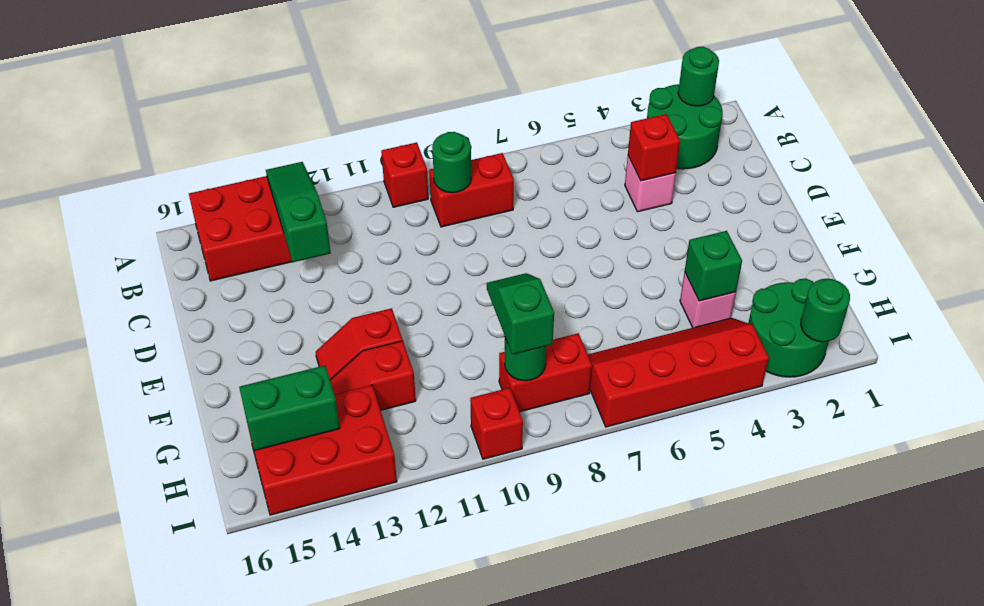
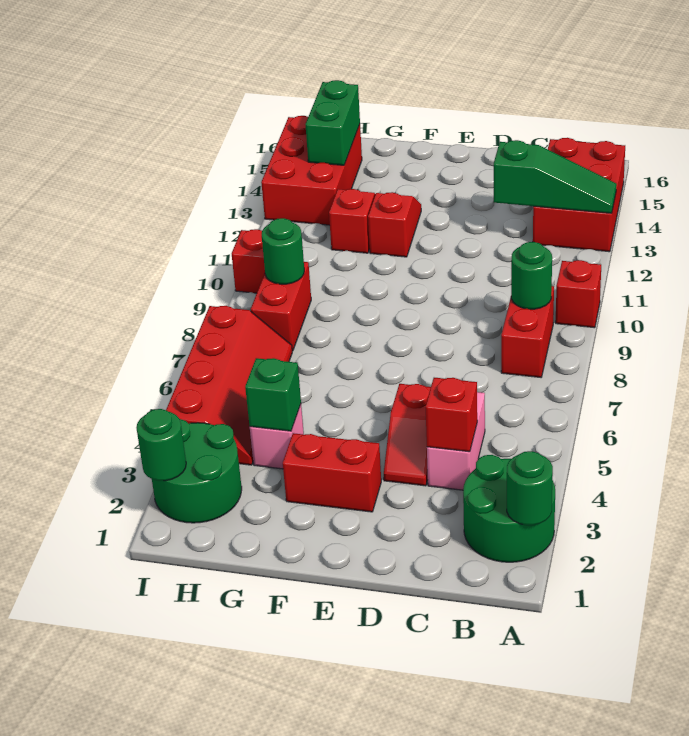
pink 1x1 brick [625,156,676,212] -> pink 1x2 brick [427,392,485,490]
none -> red 1x2 slope [384,384,431,486]
none -> red 1x2 brick [283,433,381,512]
green 1x2 slope [487,273,554,355] -> none

